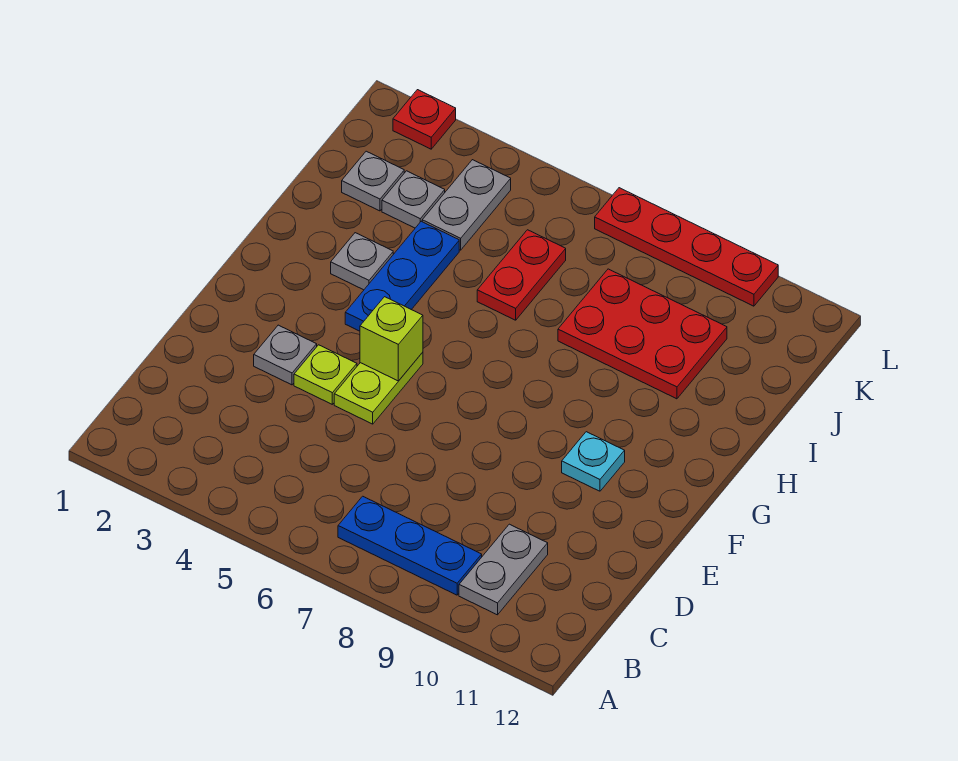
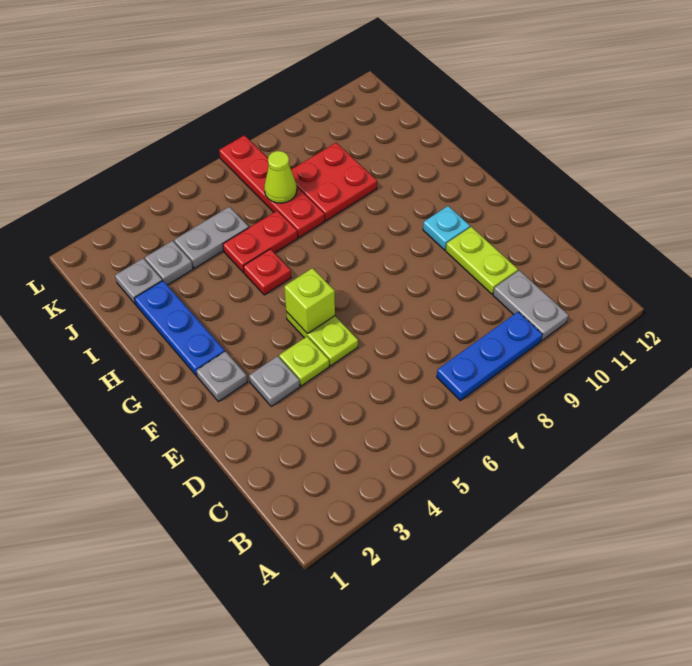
none -> lime 1x2 plate [446,227,518,294]
blue 1x3 plate [345,221,459,331] -> blue 1x3 plate moved to [135,281,225,376]
grey 1x1 plate [331,233,393,290] -> grey 1x1 plate moved to [196,351,247,402]
red 1x2 plate [477,230,566,320] -> red 1x2 plate turned to [223,211,298,273]
red 2x3 plate [558,269,727,399] -> red 2x2 plate [291,143,377,221]
grey 1x2 plate [422,160,511,250] -> grey 1x2 plate turned to [174,207,249,268]
none -> lime 1x1 cone [264,151,297,203]
red 1x1 plate [393,90,456,149] -> red 1x1 plate moved to [243,249,291,295]
red 1x4 plate [595,188,778,306] -> red 1x4 plate turned to [219,135,325,238]

